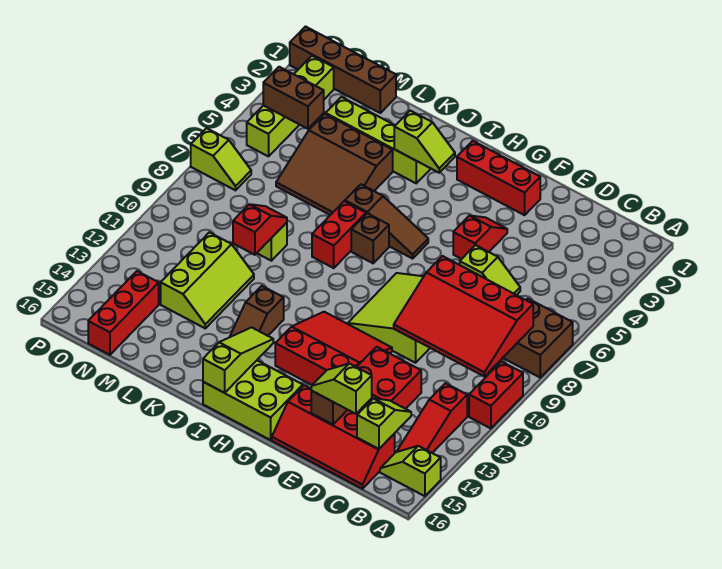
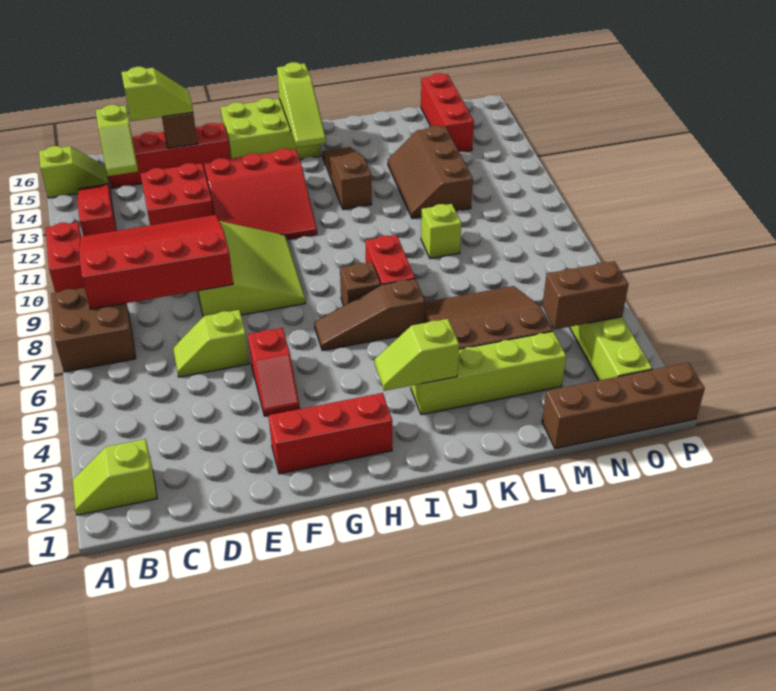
brown 1x2 slope [230,286,284,337] -> brown 1x3 slope [322,147,372,210]
red 1x2 slope [233,204,287,255] -> none
lime 2x3 slope [161,232,254,328] -> brown 2x3 slope [388,126,473,219]
lime 1x2 slope [191,128,251,190] -> lime 1x2 slope moved to [73,439,157,515]

